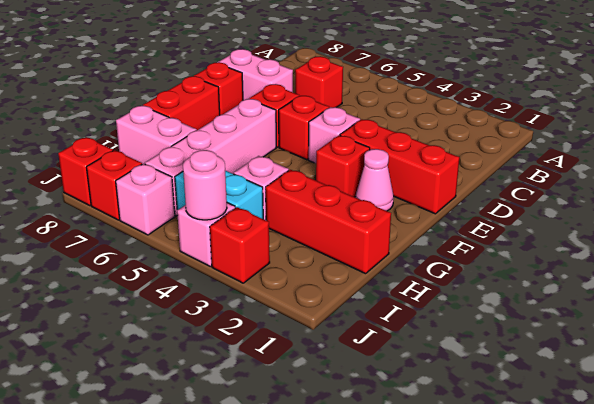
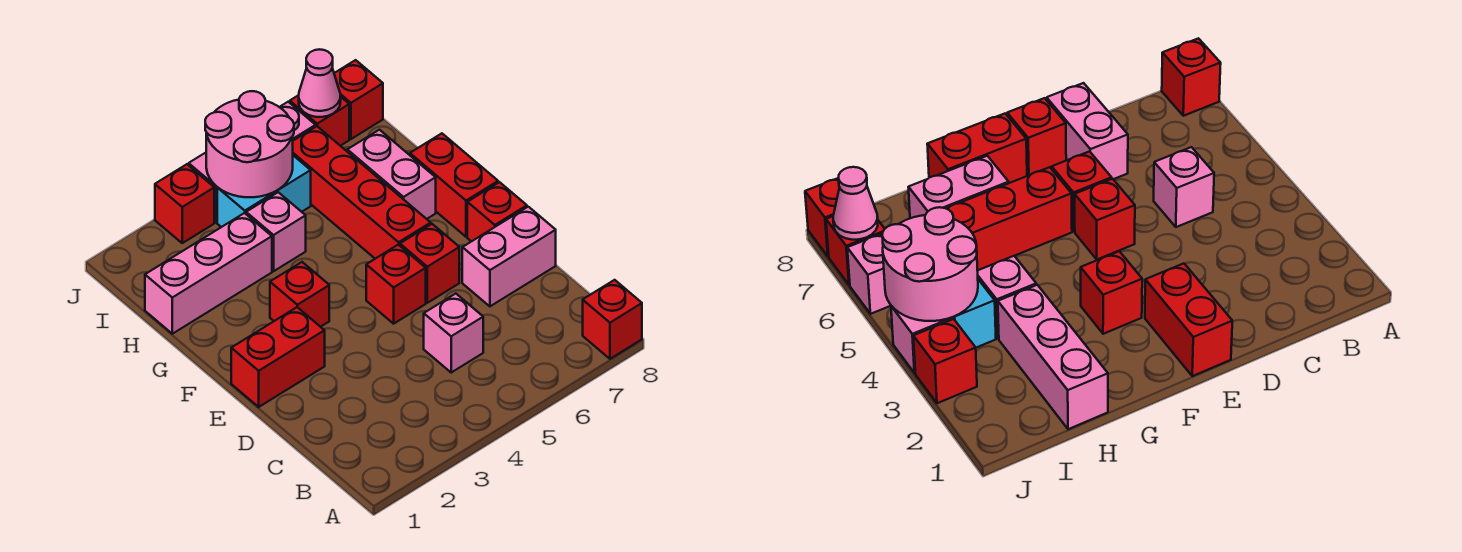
red 1x1 brick [295,56,343,108] -> red 1x1 brick moved to [583,280,642,359]
red 1x3 brick [340,119,460,214] -> red 1x2 brick [231,307,325,407]
pink 1x1 brick [309,107,360,163] -> pink 1x1 brick moved to [424,294,483,372]
pink 1x1 cone [355,149,394,211] -> pink 1x1 cone moved to [299,49,341,117]
pink 1x4 brick [145,99,276,216] -> red 1x4 brick [293,126,431,259]
red 1x3 brick [266,170,391,274] -> pink 1x3 brick [145,213,272,334]
pink 1x2 brick [116,106,197,164] -> pink 1x2 brick turned to [347,130,436,219]
pink 1x1 round brick [183,150,227,220] -> pink 2x2 round brick [205,91,294,197]

